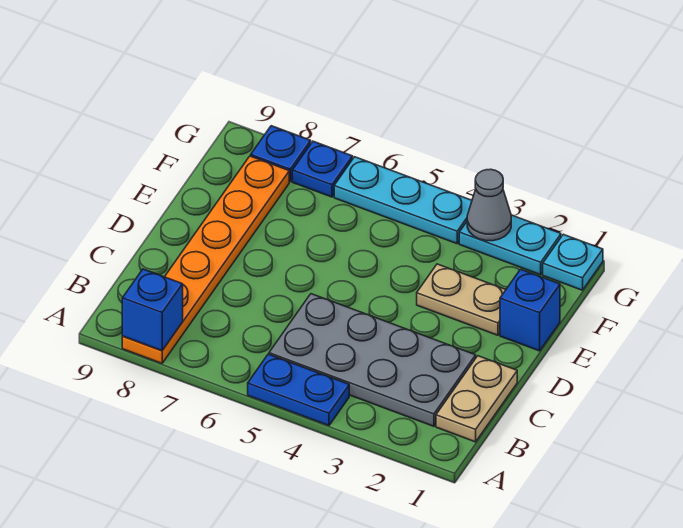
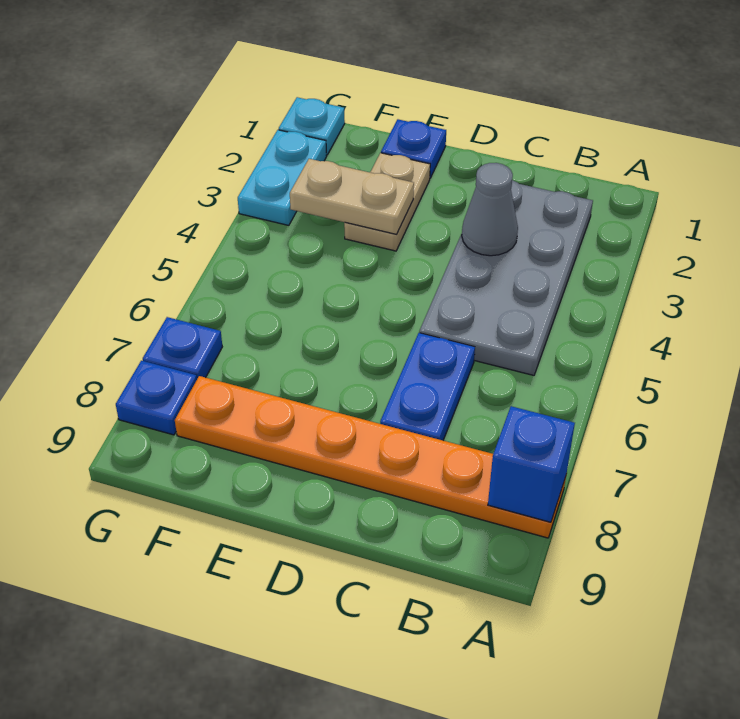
blue 1x2 plate [248,354,349,426] -> blue 1x2 plate moved to [380,333,475,440]
tan 1x2 plate [436,356,517,442] -> tan 1x2 plate moved to [290,159,414,234]
blue 1x1 brick [500,269,560,351] -> blue 1x1 plate [381,119,446,178]
grey 1x1 cone [467,169,511,241] -> grey 1x1 cone moved to [462,163,518,256]
cyan 1x3 plate [334,157,472,244] -> none

